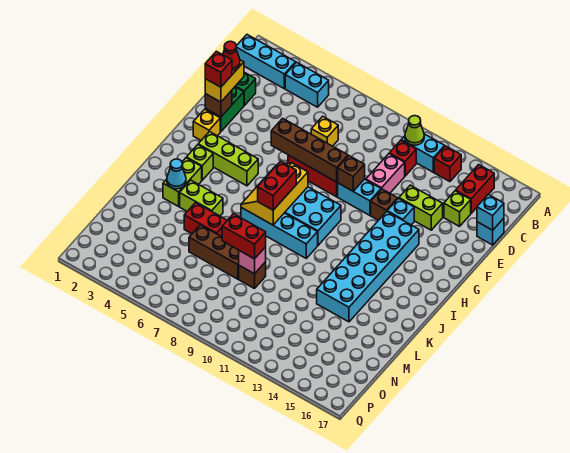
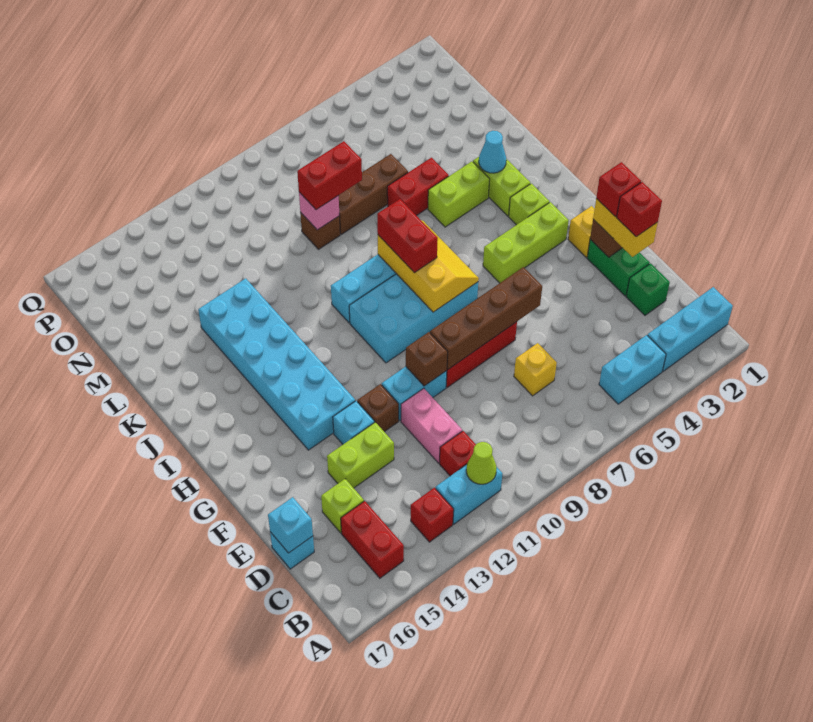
red 1x1 cone [223,41,240,71] -> red 1x1 brick [617,182,662,237]

